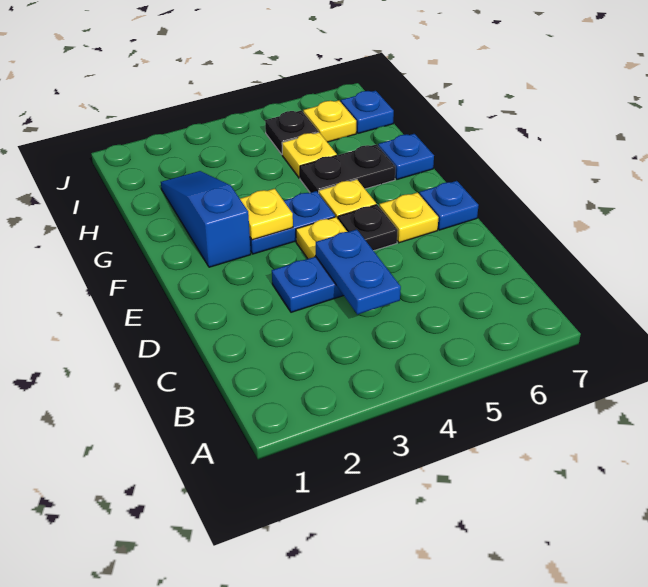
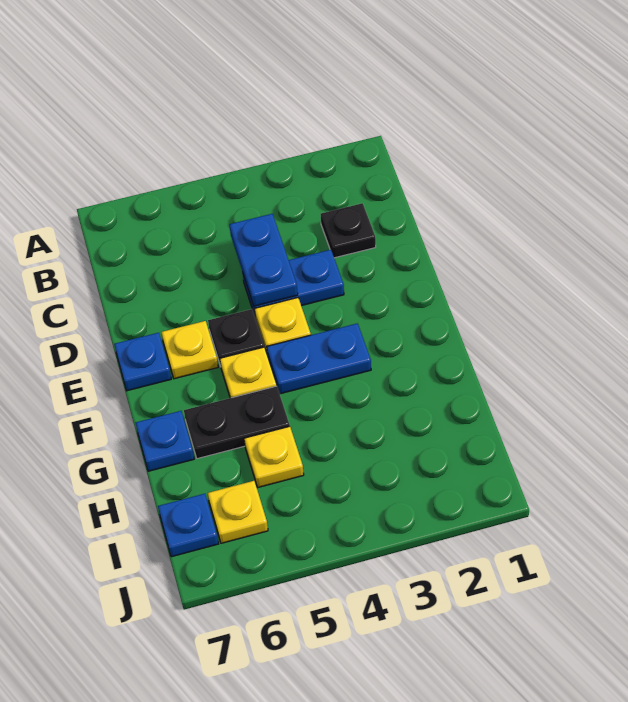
blue 1x3 slope [161,171,251,267] -> none
yellow 1x1 plate [240,189,293,240] -> none
black 1x1 plate [265,110,318,154] -> black 1x1 plate moved to [321,203,376,258]

